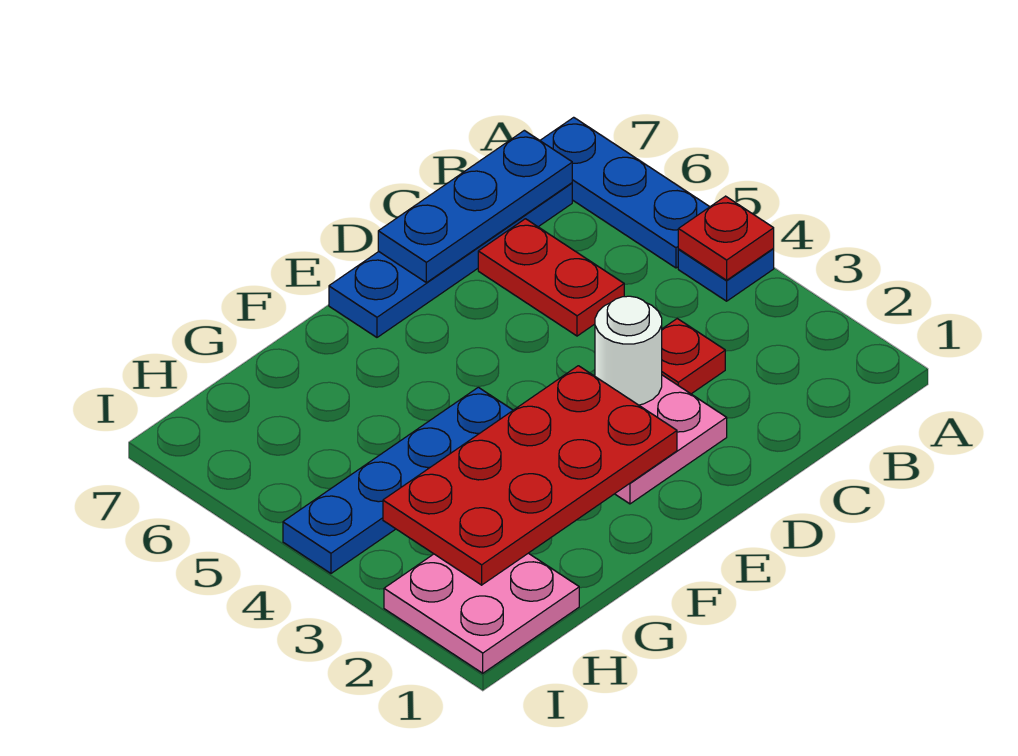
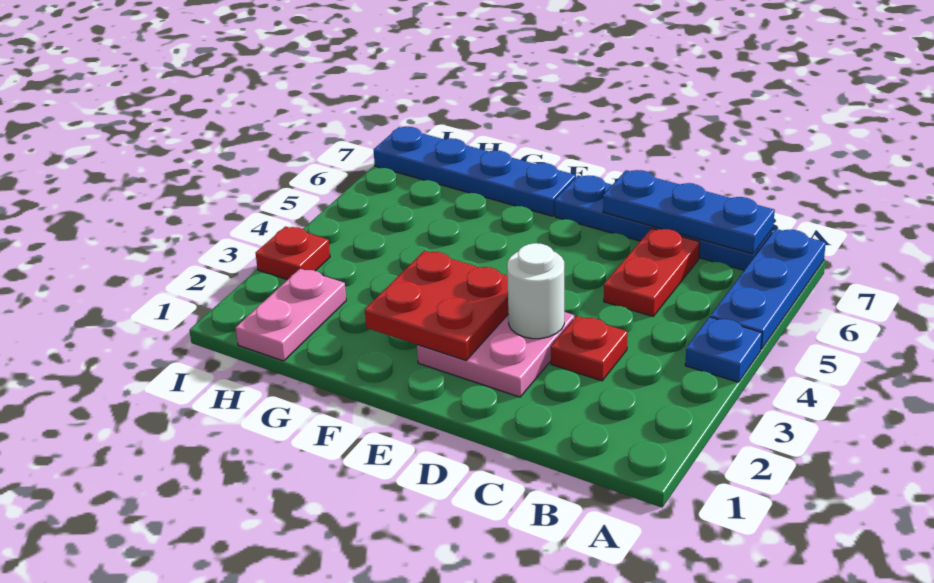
red 1x1 plate [678,196,774,280] -> red 1x1 plate moved to [256,227,330,280]
red 2x4 plate [383,366,677,585] -> red 2x2 plate [365,251,508,360]
blue 1x4 plate [283,387,513,573] -> blue 1x4 plate moved to [374,127,576,216]
pink 2x2 plate [384,553,579,673] -> pink 1x2 plate [236,269,346,361]

